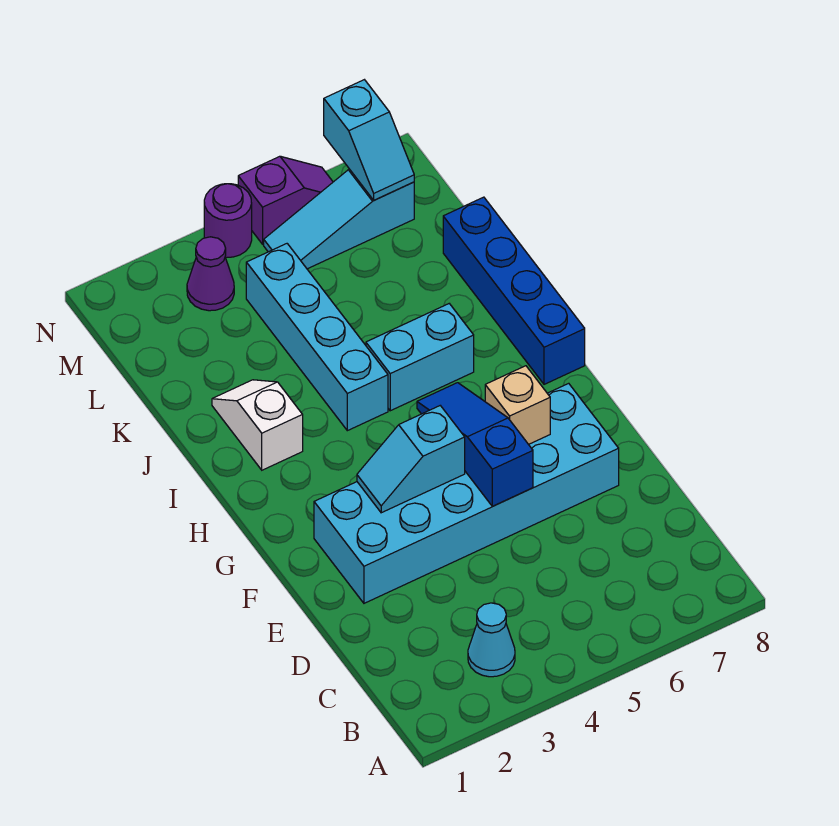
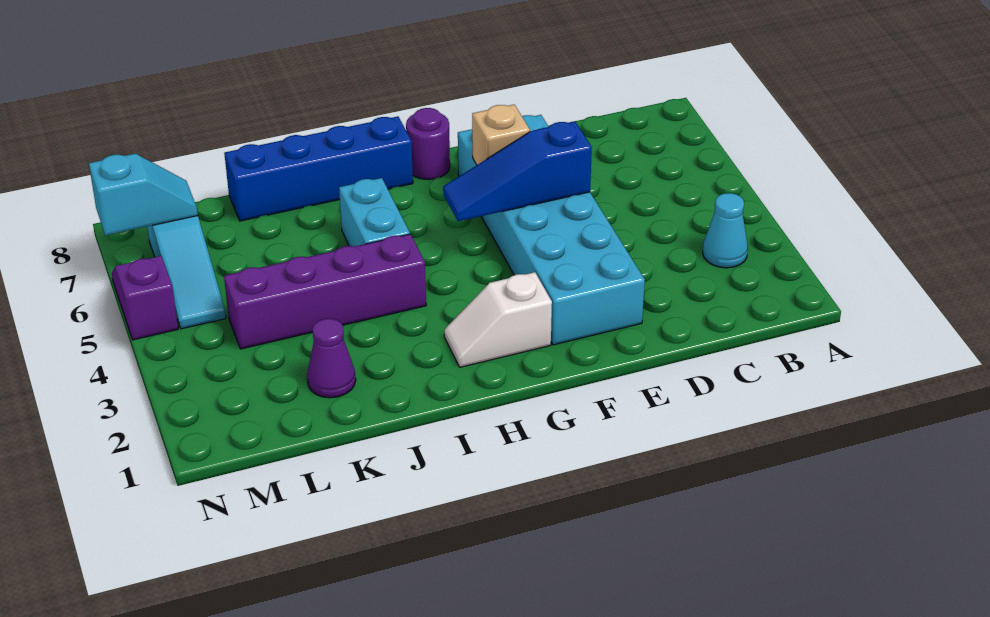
cyan 1x2 slope [357,406,465,513] -> none
white 1x2 slope [212,380,303,470] -> white 1x2 slope moved to [444,272,552,367]
cyan 1x4 brick [246,244,388,431] -> purple 1x4 brick [224,234,426,349]
purple 1x1 cone [187,237,234,311] -> purple 1x1 cone moved to [307,319,356,398]
purple 1x1 round brick [204,184,252,257] -> purple 1x1 round brick moved to [406,108,450,180]

